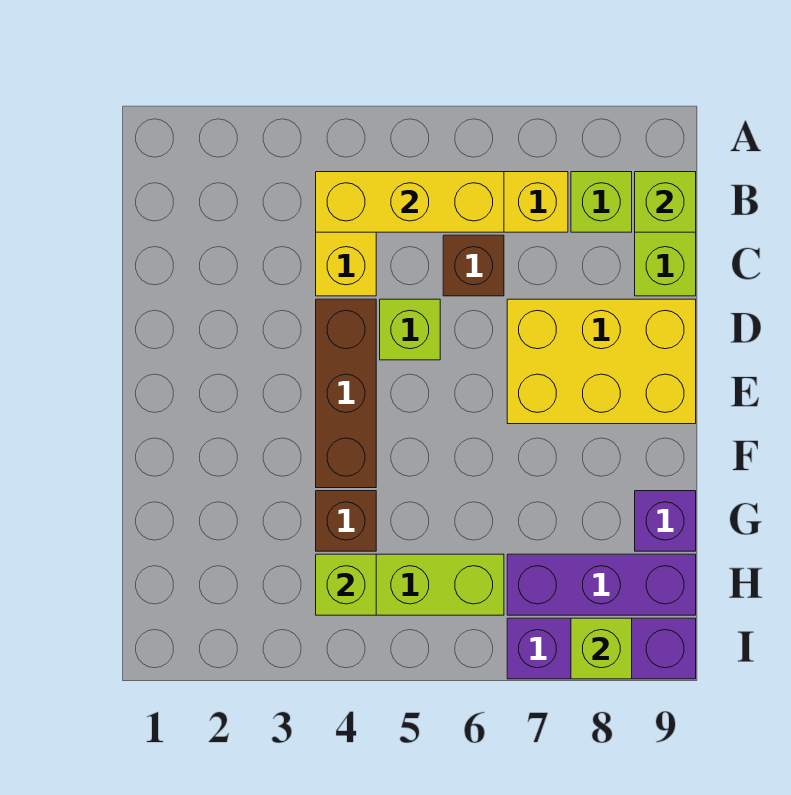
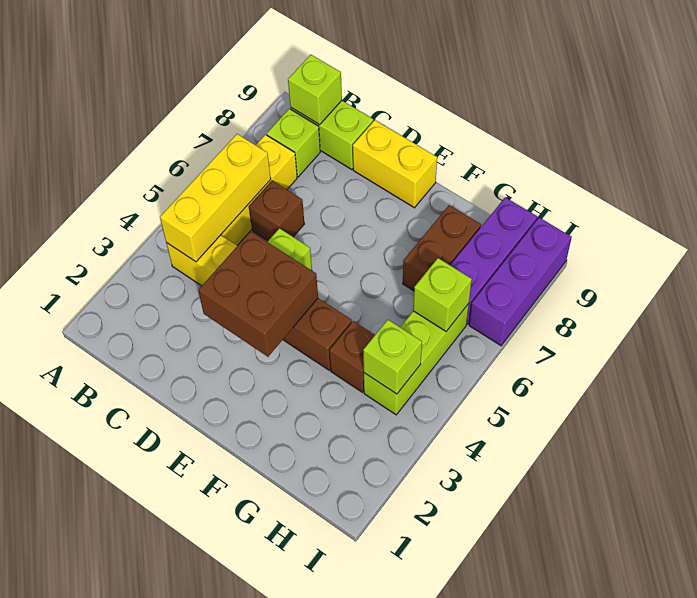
none -> brown 2x2 brick [198,231,318,357]
yellow 2x3 brick [507,299,696,424] -> yellow 1x2 brick [353,120,437,208]
none -> brown 1x2 brick [403,205,481,291]
purple 1x1 brick [635,491,696,551] -> none
lime 1x1 brick [571,618,632,679] -> lime 1x1 brick moved to [413,258,472,331]

